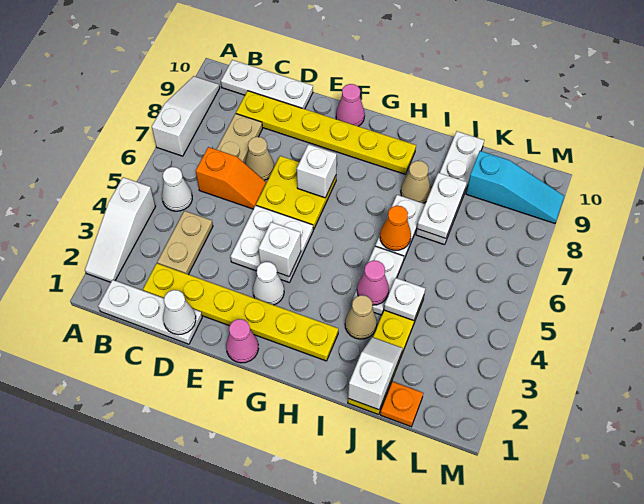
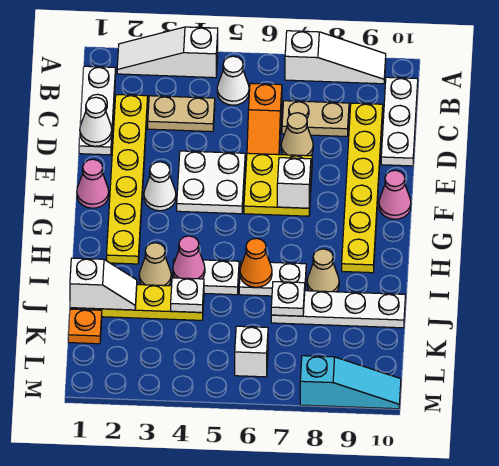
white 1x1 brick [258,222,301,277] -> white 1x1 brick moved to [235,326,268,377]
white 1x2 plate [417,173,467,239] -> white 1x1 plate [271,282,305,316]
cyan 1x3 slope [466,151,564,223] -> cyan 1x3 slope turned to [300,356,401,409]

